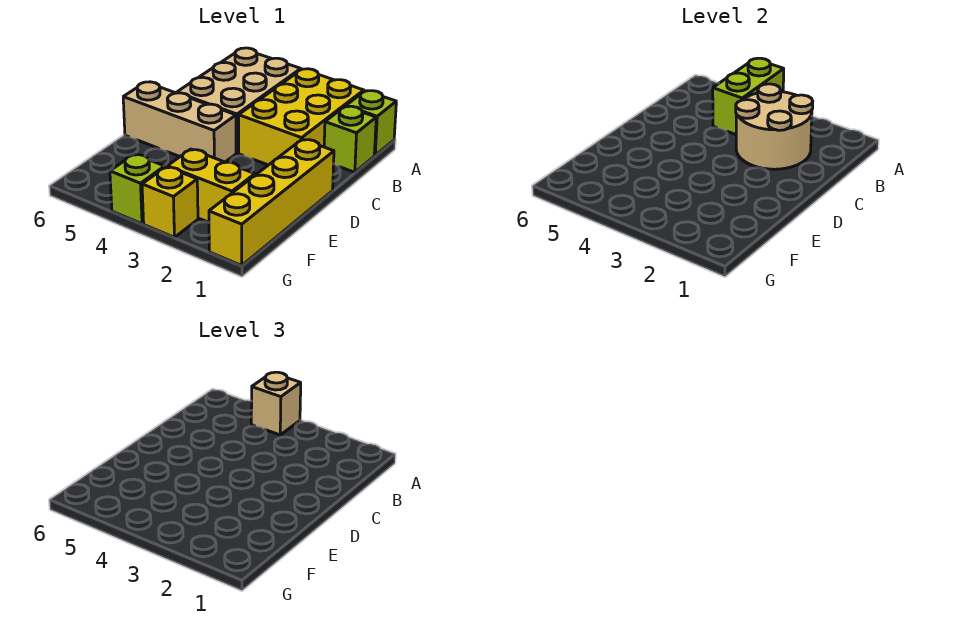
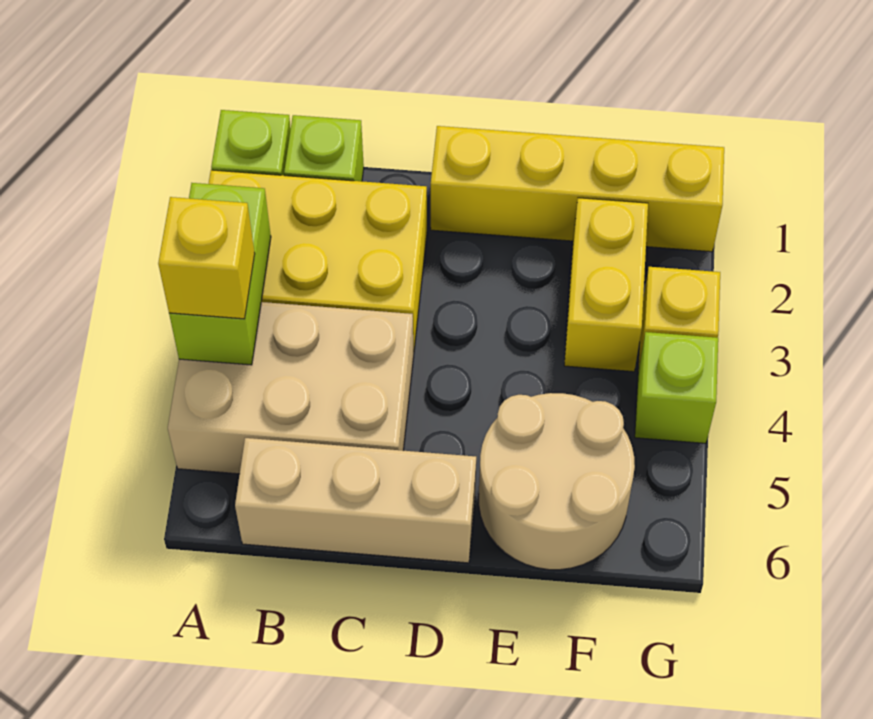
lime 1x2 brick [713,58,784,135] -> lime 1x2 brick turned to [169,183,271,365]
tan 1x1 brick [251,372,301,435] -> yellow 1x1 brick [158,197,255,319]
tan 2x2 round brick [736,84,813,169] -> tan 2x2 round brick moved to [479,393,635,570]
tan 1x3 brick [123,82,236,162] -> tan 1x3 brick turned to [235,438,476,563]

